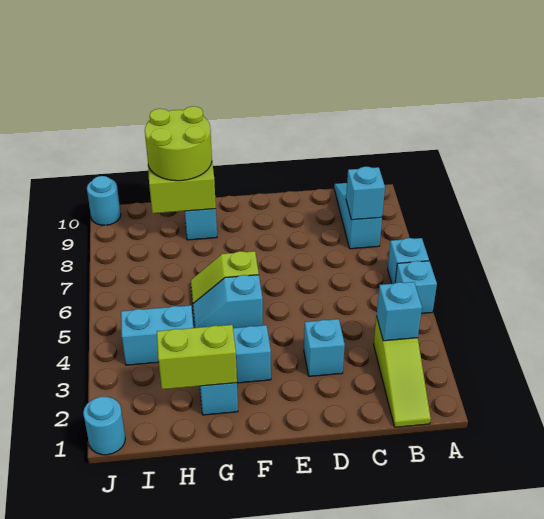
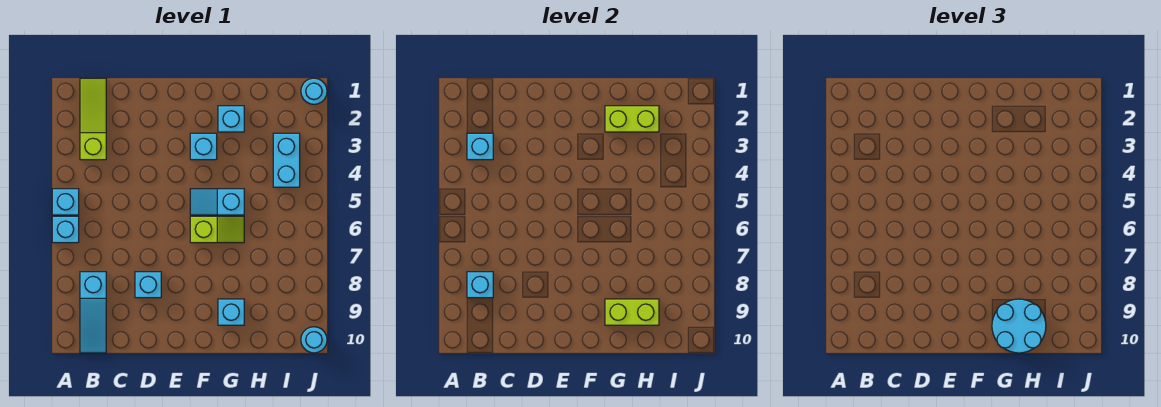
cyan 1x1 brick [304,319,345,376] -> cyan 1x1 brick moved to [135,272,161,298]
cyan 1x2 slope [193,275,263,328] -> cyan 1x2 slope turned to [190,189,244,215]
lime 2x2 round brick [145,106,212,181] -> cyan 2x2 round brick [992,299,1046,353]
cyan 1x2 brick [121,305,193,365] -> cyan 1x2 brick turned to [273,133,300,187]

